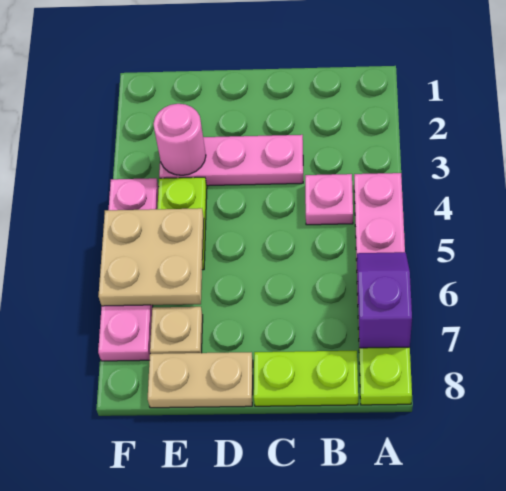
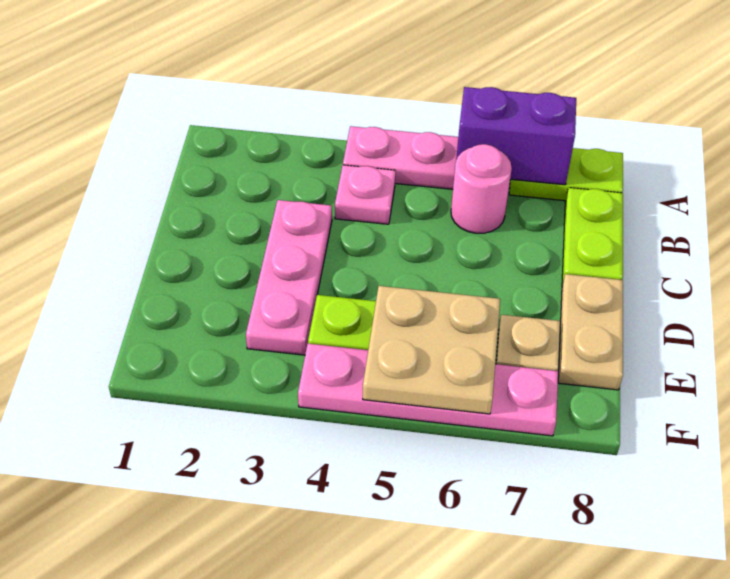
purple 1x2 slope [357,252,412,348] -> purple 1x2 brick [456,87,576,185]
pink 1x1 round brick [153,104,206,175] -> pink 1x1 round brick moved to [451,144,512,233]

